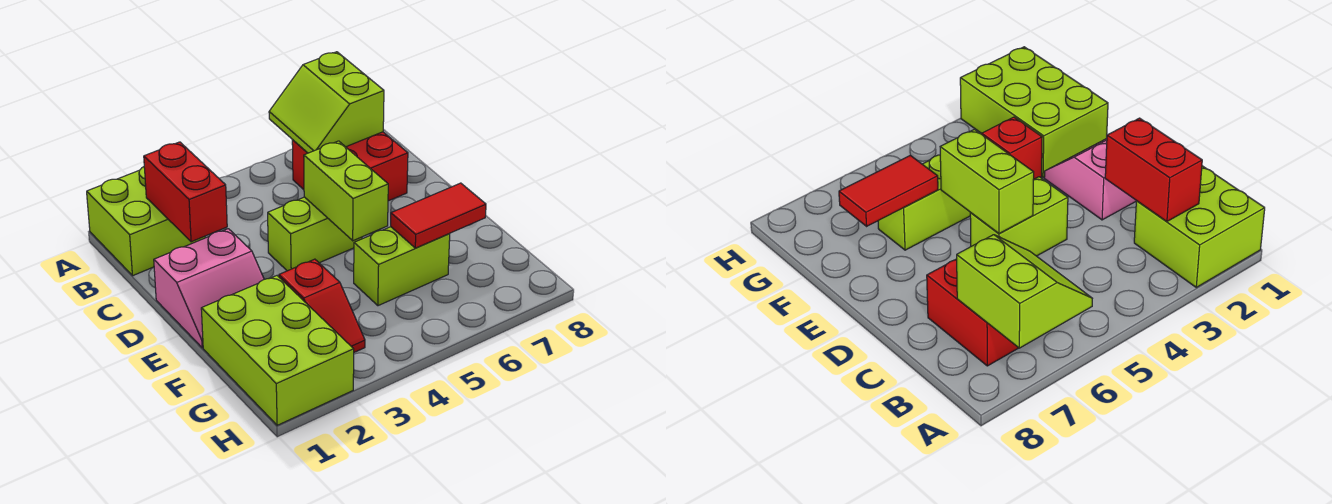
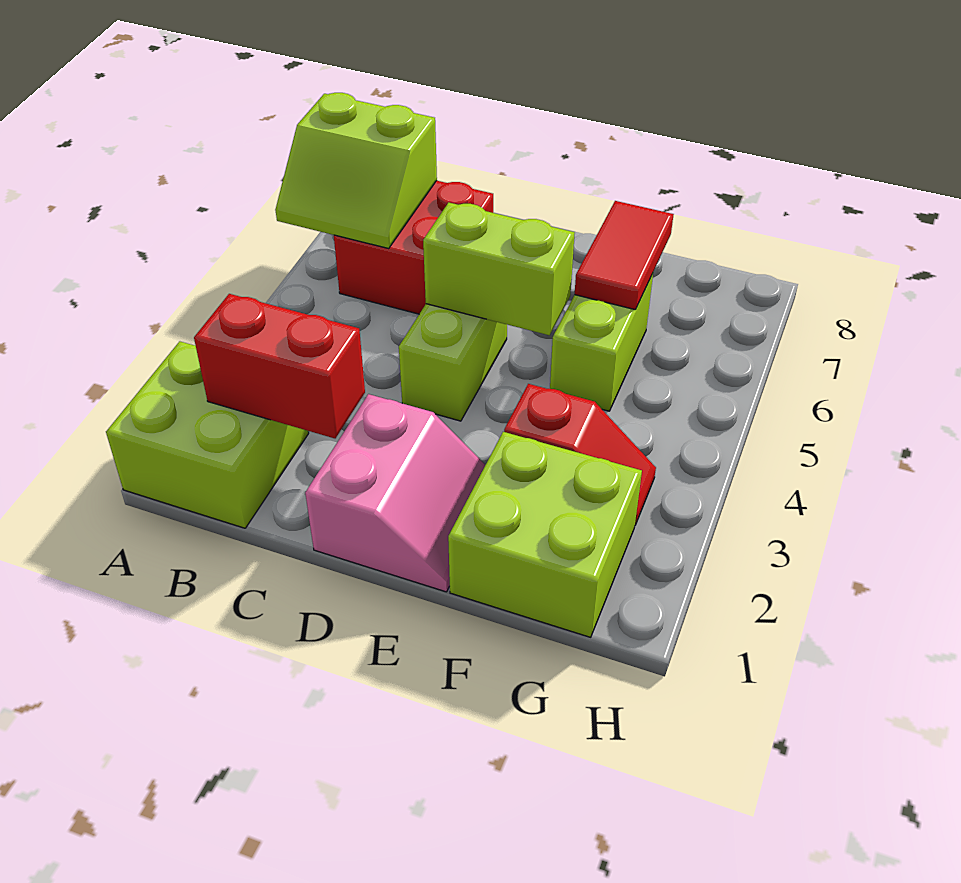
lime 2x3 brick [201,276,354,425] -> lime 2x2 brick [448,432,642,637]

